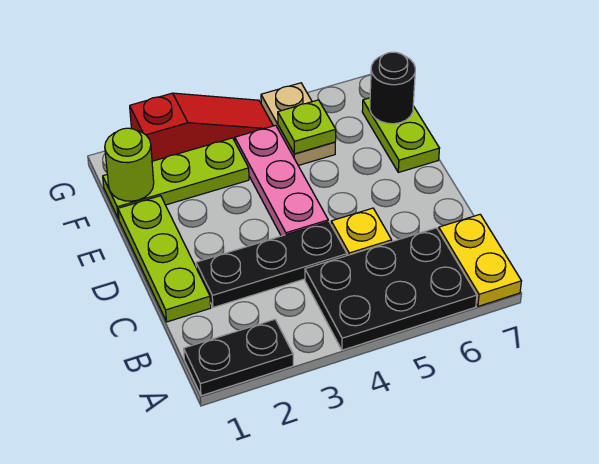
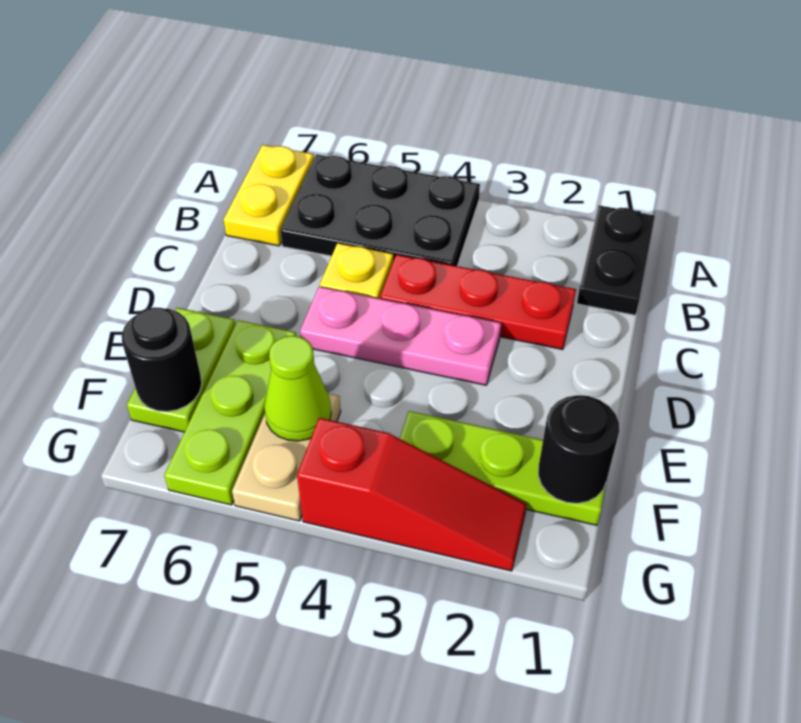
black 1x2 plate [184,319,293,396] -> black 1x2 plate turned to [577,205,655,315]
lime 1x3 plate [118,196,211,322] -> lime 1x3 plate moved to [164,320,296,505]
black 1x3 plate [196,222,347,307] -> red 1x3 plate [380,255,576,349]
pink 1x3 plate [235,125,328,236] -> pink 1x3 plate turned to [300,287,501,385]
lime 1x1 round brick [105,128,154,201] -> black 1x1 round brick [538,395,619,503]
lime 1x1 plate [278,100,336,154] -> lime 1x1 cone [264,336,331,441]
red 1x3 slope [130,93,273,161] -> red 1x3 slope turned to [297,418,527,571]

